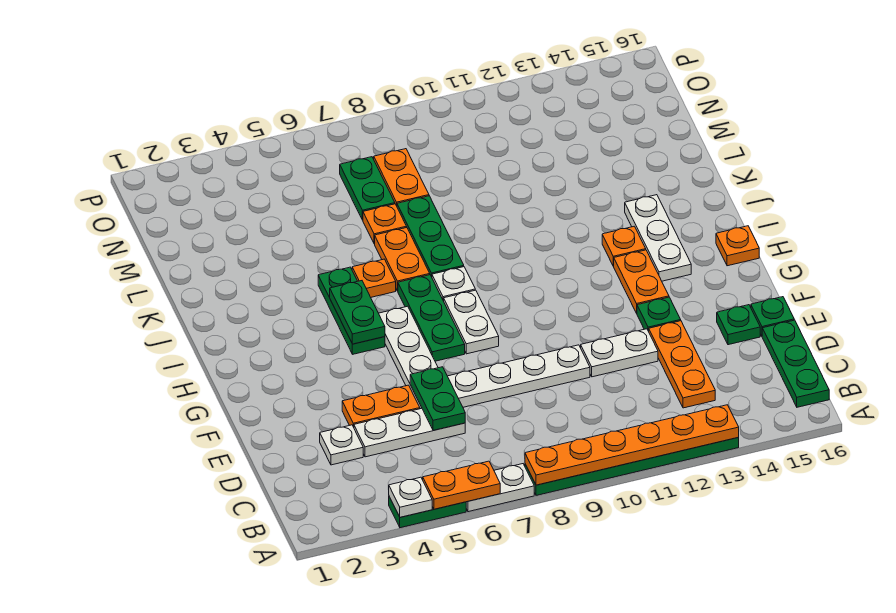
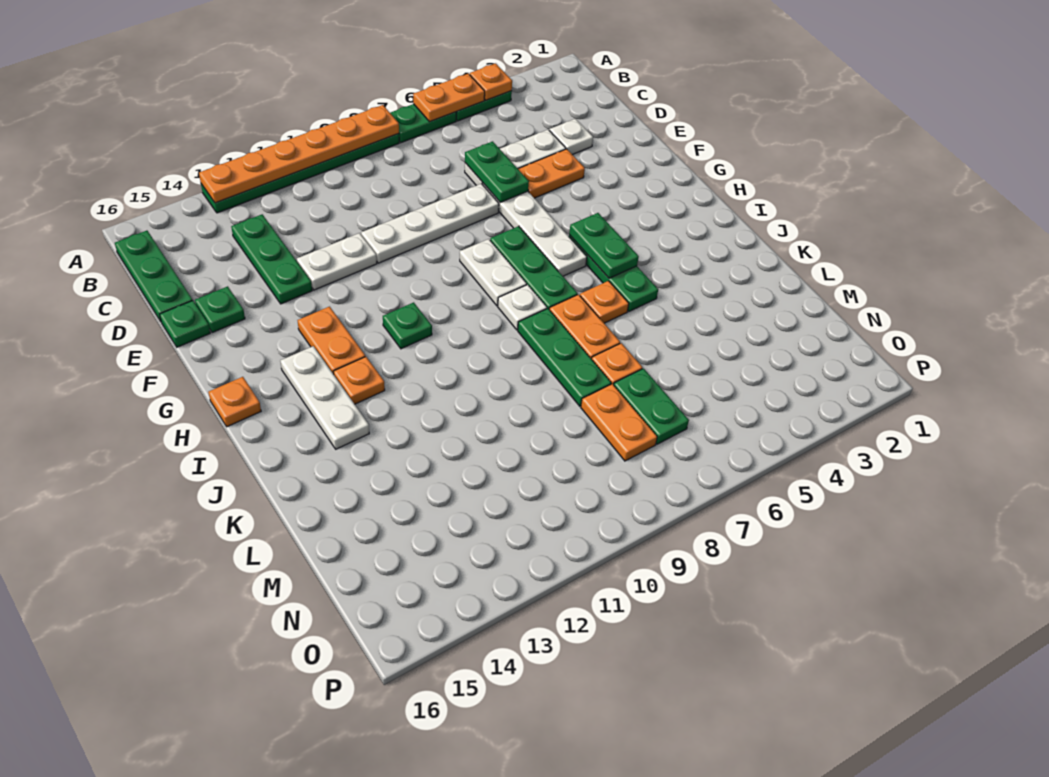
white 1x1 plate [389,477,432,517] -> orange 1x1 plate [470,63,512,100]
white 1x2 plate [466,464,534,512] -> green 1x2 plate [390,104,456,143]
orange 1x3 plate [649,321,715,408] -> green 1x3 plate [231,214,312,304]
green 1x1 plate [637,297,681,331] -> green 1x1 plate moved to [383,302,432,349]

